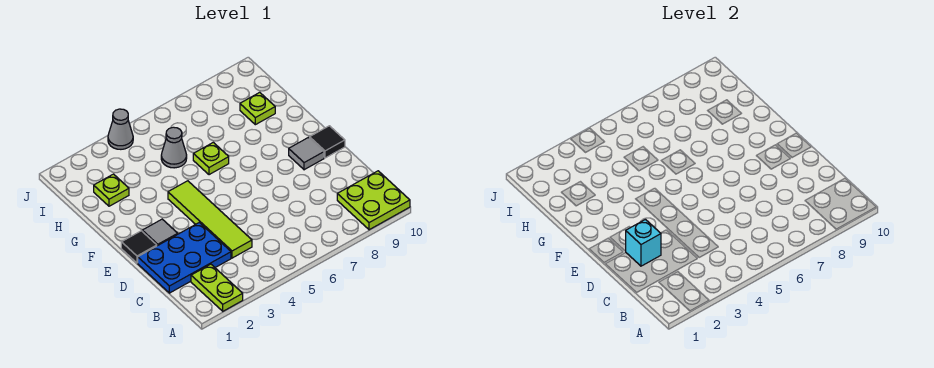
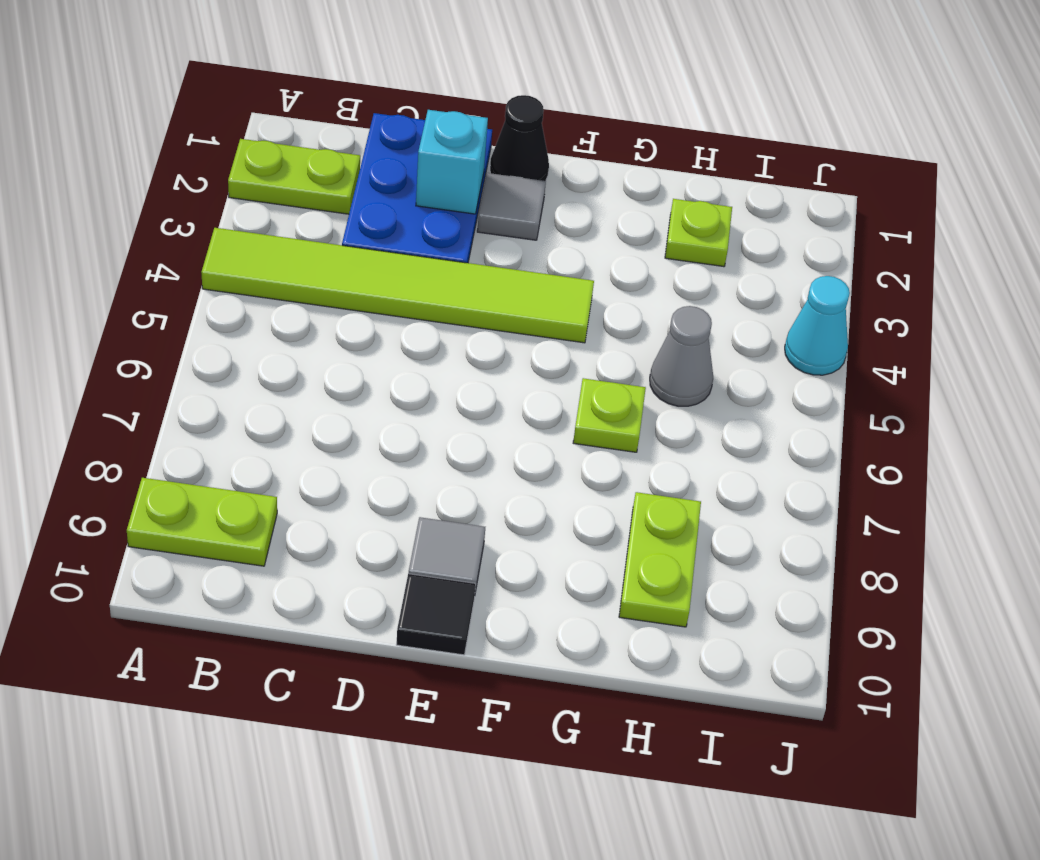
lime 2x2 plate [337,171,410,230] -> lime 1x2 plate [127,478,277,566]
lime 1x4 tile [168,181,252,258] -> lime 1x6 tile [201,228,594,343]
black 1x1 tile [121,231,157,263] -> black 1x1 cone [490,95,549,181]
lime 1x1 plate [240,92,275,125] -> lime 1x2 plate [619,492,701,627]
grey 1x1 cone [108,109,133,149] -> cyan 1x1 cone [785,276,850,375]

